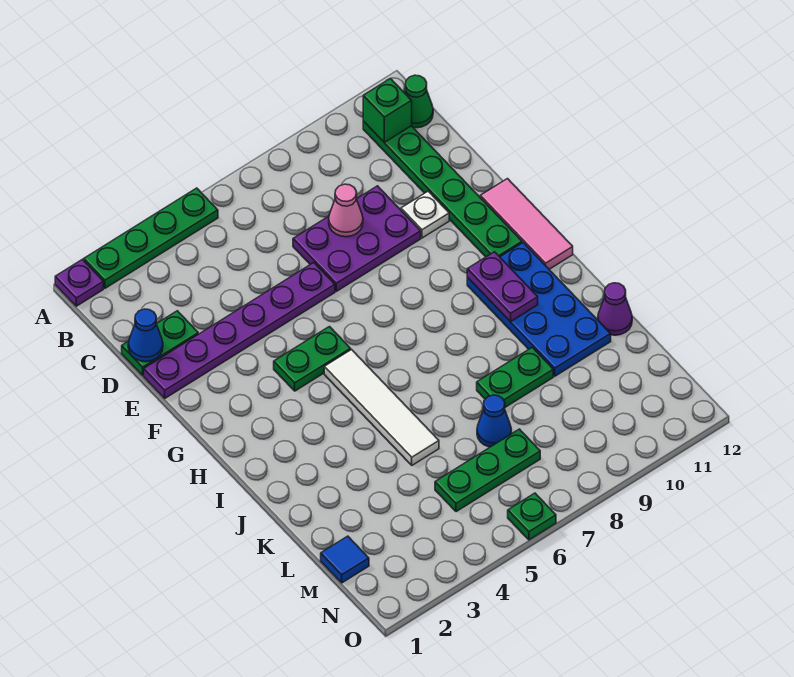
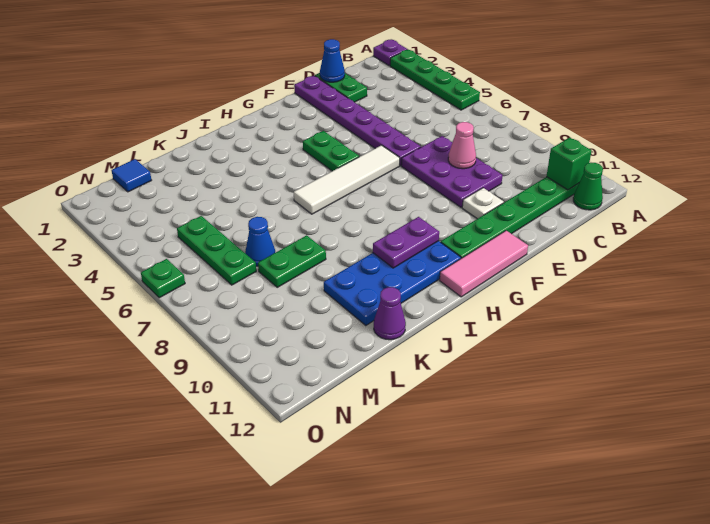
white 1x4 tile [324,350,439,465] -> white 1x4 tile moved to [294,145,400,214]
green 1x2 plate [477,347,553,407] -> green 1x2 plate turned to [258,235,326,287]

